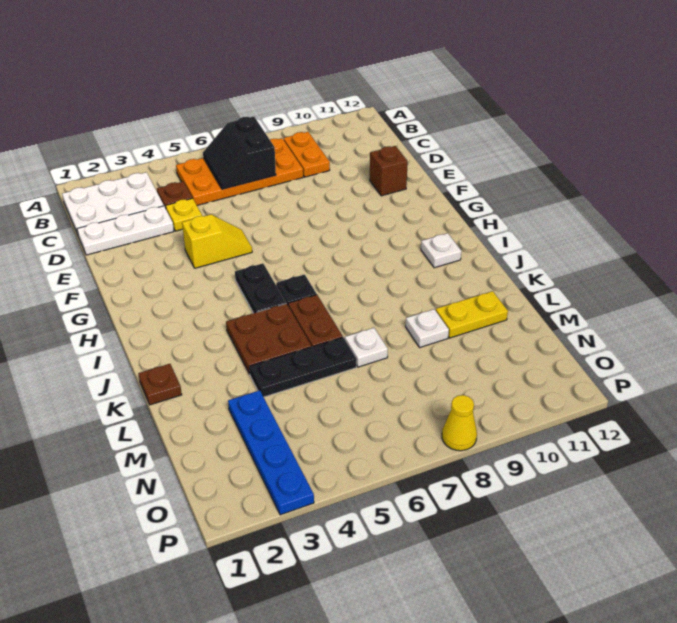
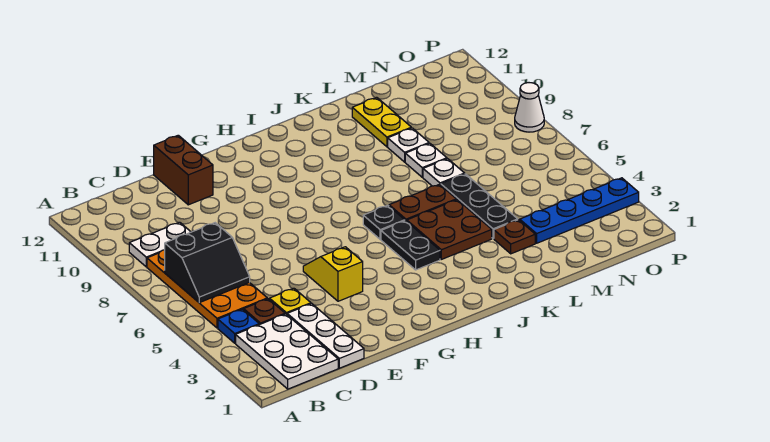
none -> blue 1x1 plate [218,309,259,343]
orange 1x2 plate [284,132,330,177] -> white 1x2 plate [129,222,191,267]
brown 1x1 brick [370,146,408,196] -> brown 1x2 brick [154,135,213,205]
black 1x2 plate [235,263,286,313] -> black 1x2 plate turned to [381,221,440,270]
white 1x1 plate [421,233,462,268] -> white 1x1 plate moved to [405,143,447,177]
brown 1x1 plate [138,364,182,405] -> brown 1x1 plate moved to [494,220,535,254]
yellow 1x1 cone [442,395,477,451] -> white 1x1 cone [515,83,544,132]

